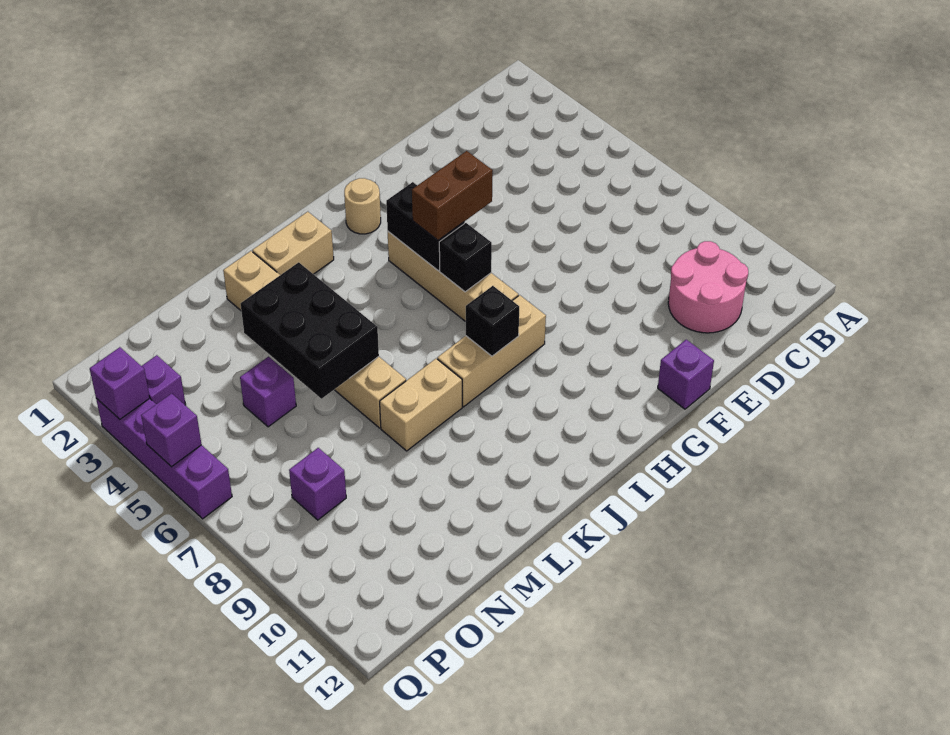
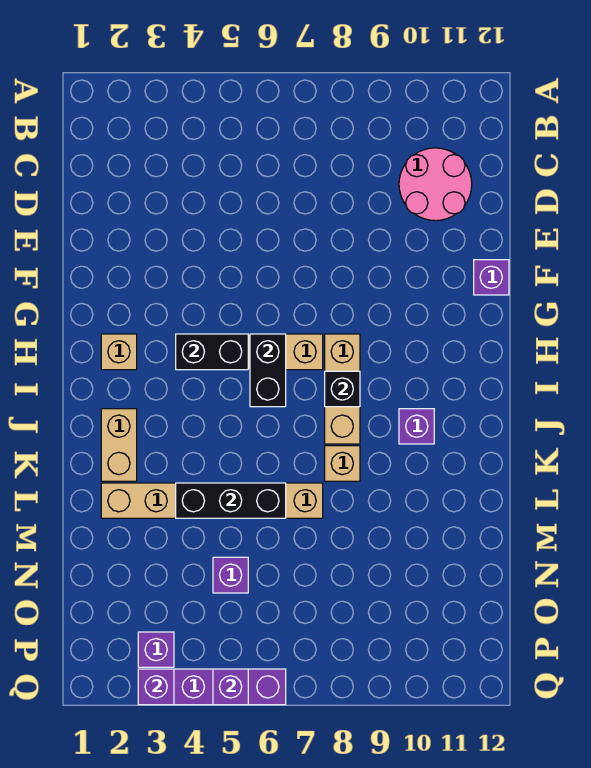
brown 1x2 brick [412,151,493,240] -> none
tan 1x1 round brick [344,178,381,234] -> tan 1x1 brick [101,334,137,370]
black 1x1 brick [439,223,492,292] -> black 1x2 brick [250,334,286,407]
tan 1x2 brick [380,359,462,451] -> tan 1x1 brick [325,446,360,481]
black 2x3 brick [241,262,379,399] -> black 1x3 brick [176,483,286,518]
purple 1x1 brick [289,448,346,520] -> purple 1x1 brick moved to [399,409,434,444]

